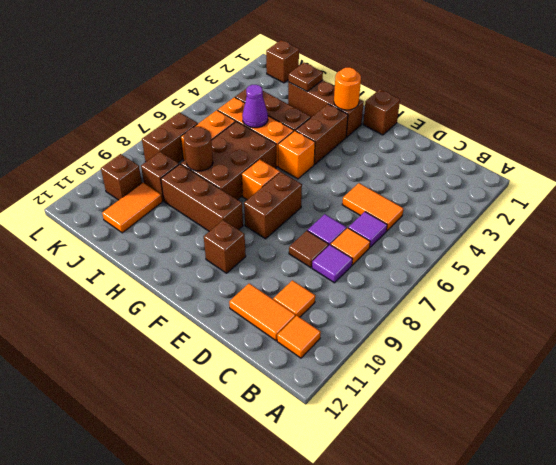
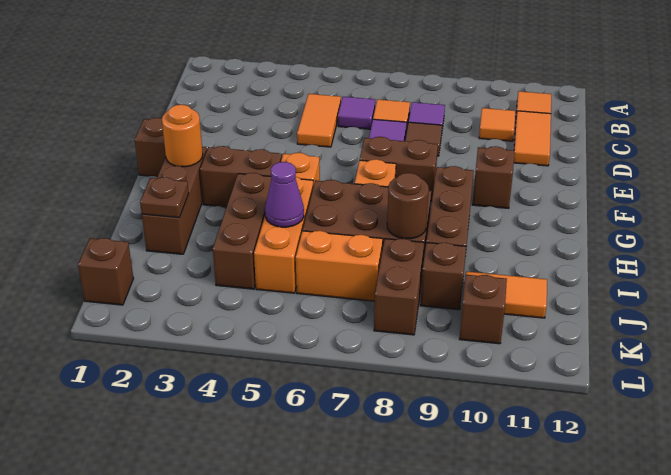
brown 1x2 brick [142,112,198,163] -> brown 1x2 brick turned to [374,239,424,335]

